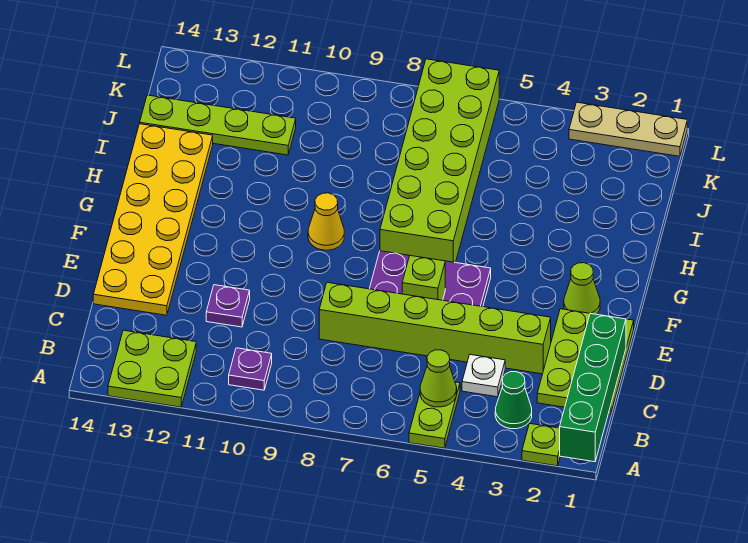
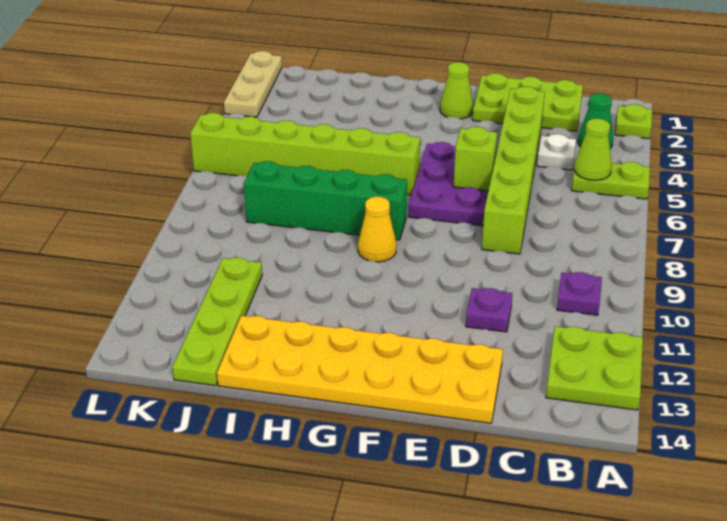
green 1x4 brick [560,313,626,462] -> green 1x4 brick moved to [244,161,407,240]
lime 2x6 brick [380,59,499,263] -> lime 1x6 brick [190,113,420,195]

